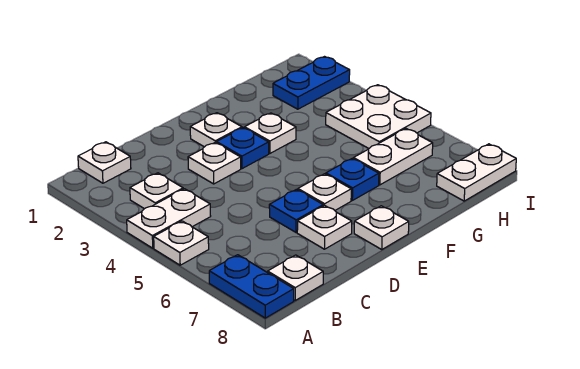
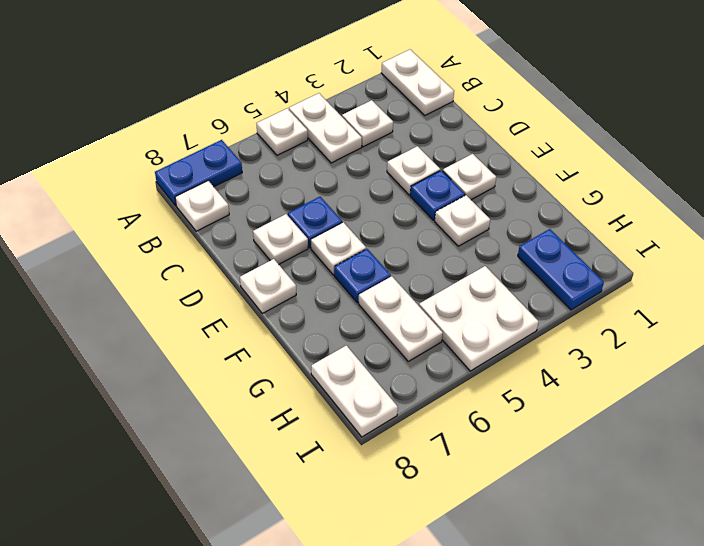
white 1x1 plate [78,142,131,183] -> white 1x2 plate [382,49,454,115]

